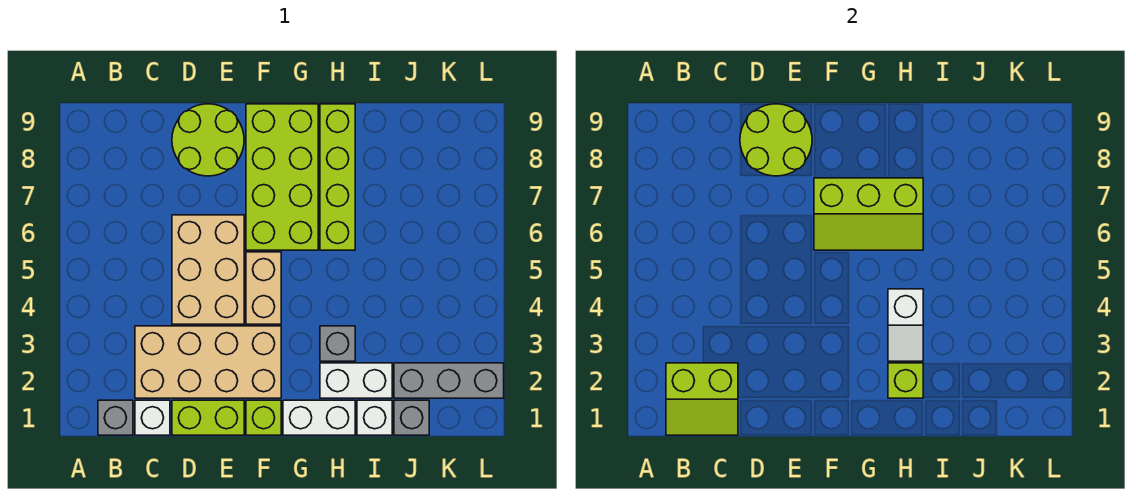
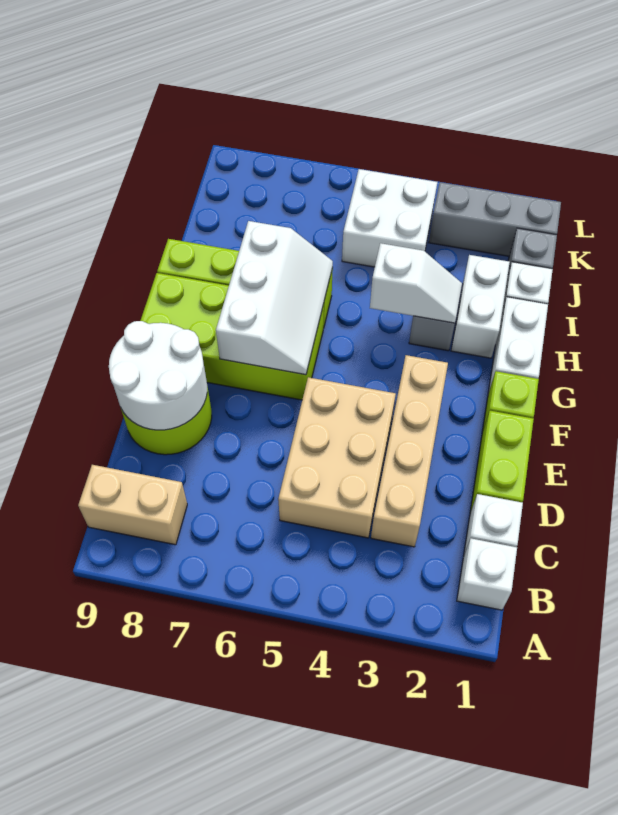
grey 1x1 brick [98,400,133,435] -> white 1x1 brick [457,538,517,610]
lime 2x2 slope [666,363,738,435] -> none
tan 2x4 brick [135,326,281,398] -> tan 1x4 brick [371,355,448,547]
tan 2x3 brick [172,215,244,324] -> tan 2x3 brick turned to [278,377,396,538]
lime 2x2 round brick [740,104,812,176] -> white 2x2 round brick [109,321,207,430]
tan 1x2 brick [246,252,281,324] -> tan 1x2 brick moved to [78,465,187,545]
lime 2x3 slope [814,178,923,250] -> white 2x3 slope [216,221,333,375]
lime 1x1 brick [888,363,923,398] -> none
grey 1x3 brick [394,363,504,398] -> grey 1x3 brick turned to [429,182,561,256]
none -> white 2x2 brick [342,169,437,267]

